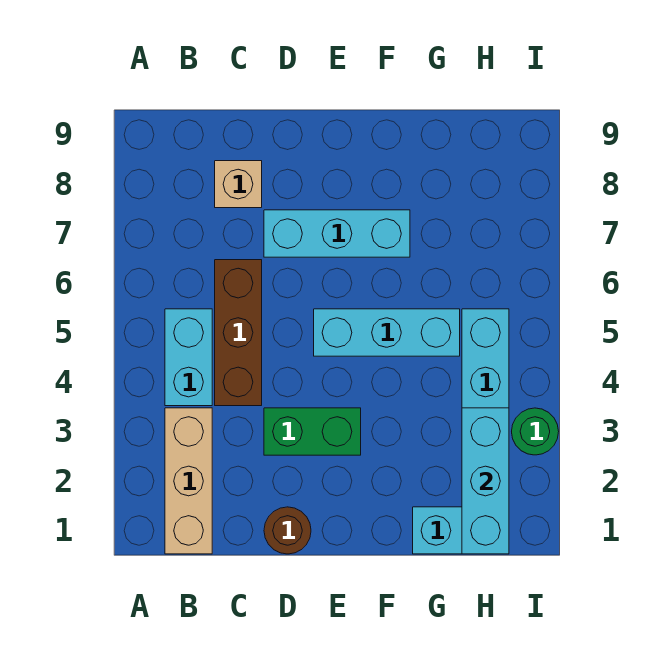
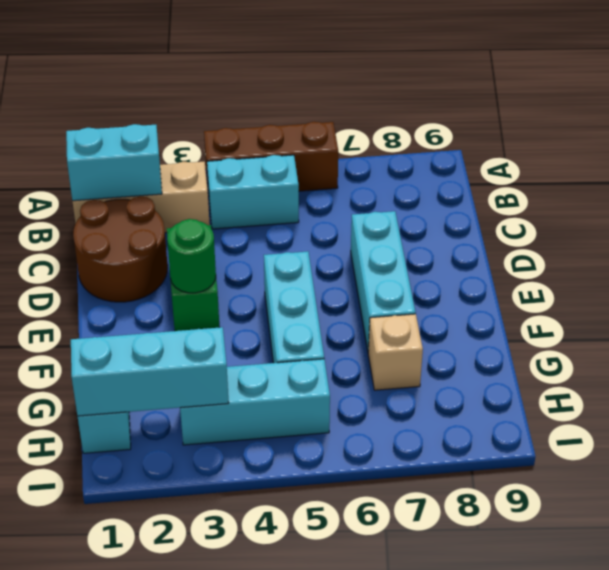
none -> cyan 1x2 brick [66,124,162,201]
brown 1x3 brick [215,260,262,406] -> brown 1x3 brick moved to [204,122,338,193]
tan 1x1 brick [215,161,262,208] -> tan 1x1 brick moved to [368,314,423,390]
brown 1x1 round brick [264,507,311,554] -> brown 2x2 round brick [73,196,168,302]
green 1x1 round brick [512,408,559,455] -> green 1x1 round brick moved to [167,219,216,293]

